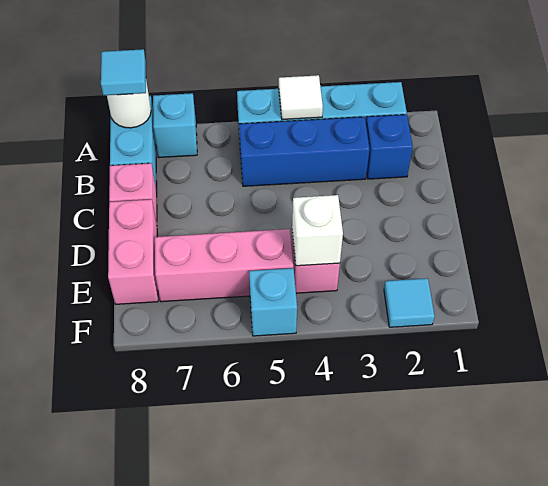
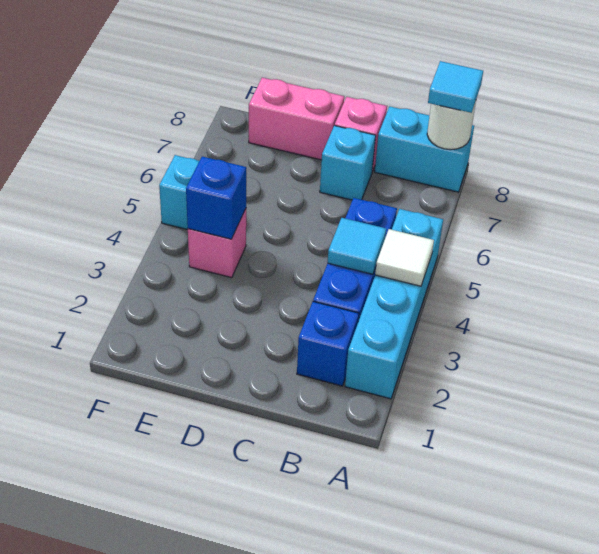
cyan 1x1 brick [153,93,197,158] -> cyan 1x1 brick moved to [320,125,376,200]
white 1x1 brick [292,195,343,266] -> blue 1x1 brick [186,156,246,239]
pink 1x3 brick [155,229,293,302] -> none
cyan 1x1 tile [384,278,435,327] -> cyan 1x1 tile moved to [328,218,386,274]

